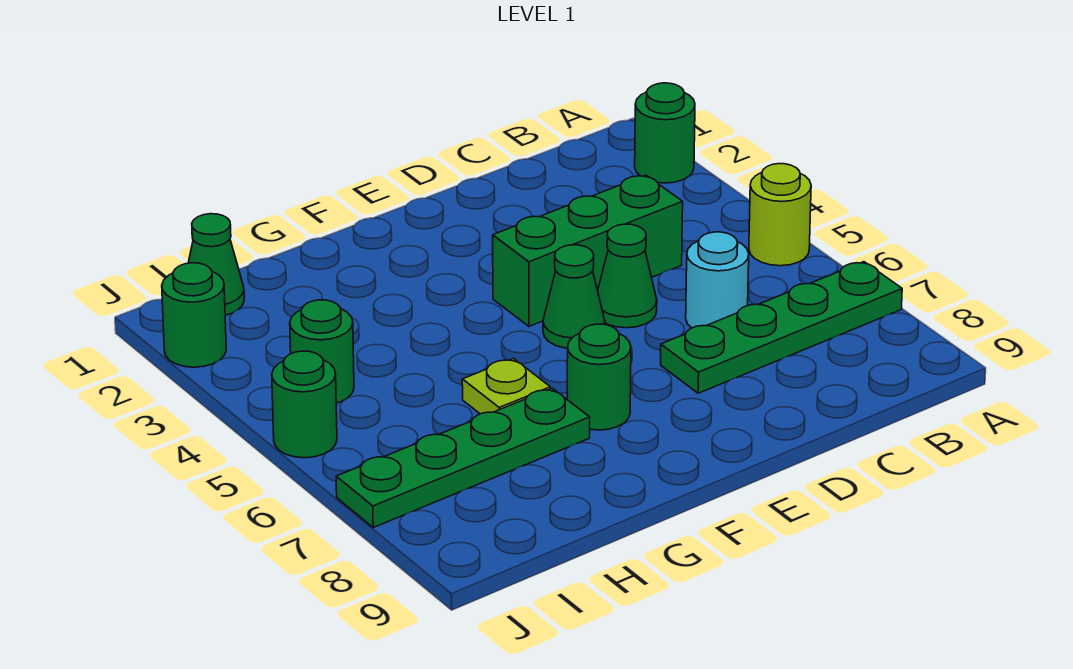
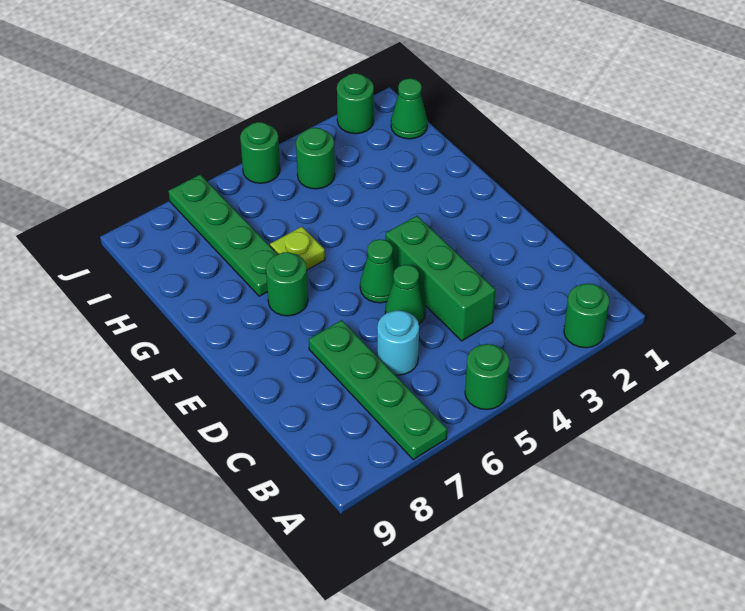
lime 1x1 round brick [749,164,811,266] -> green 1x1 round brick [465,344,510,410]

